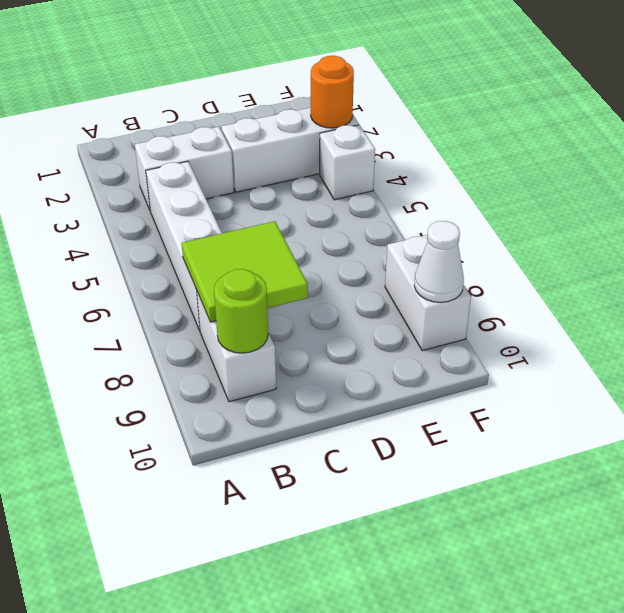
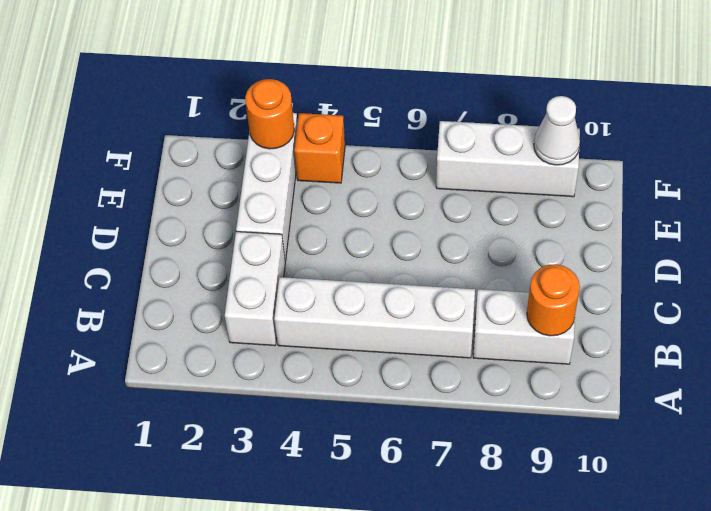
lime 2x2 tile [182,221,308,322] -> none
lime 1x1 round brick [214,269,268,353] -> orange 1x1 round brick [527,264,580,336]
white 1x1 brick [320,125,375,200] -> orange 1x1 brick [294,113,345,183]
white 1x2 brick [385,235,471,351] -> white 1x3 brick [436,121,580,197]

